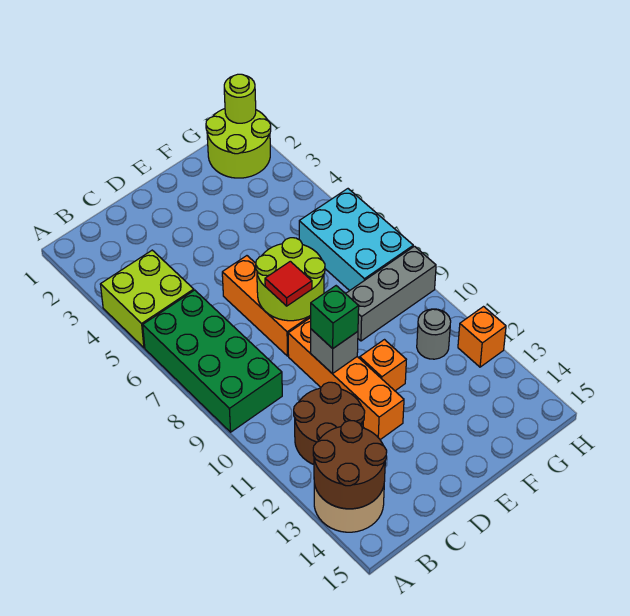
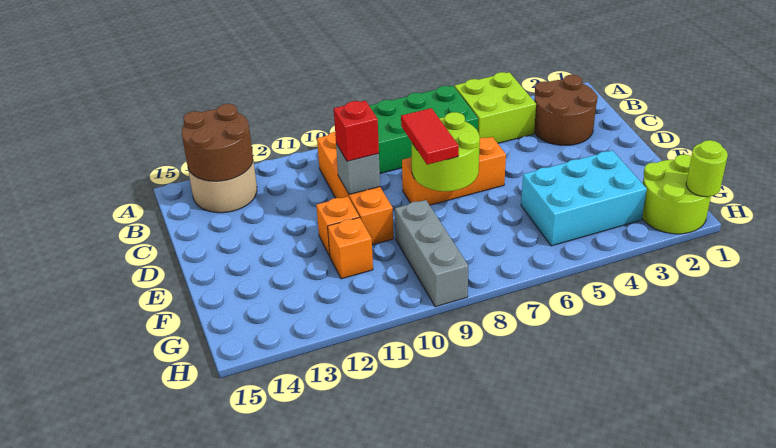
brown 2x2 round brick [294,382,365,464] -> brown 2x2 round brick moved to [534,75,598,145]
red 1x1 tile [265,261,312,306] -> red 1x2 tile [401,108,459,165]
orange 1x4 brick [288,318,404,440] -> orange 1x4 brick turned to [317,132,394,245]
green 1x1 brick [311,286,359,349] -> red 1x1 brick [334,101,379,161]
cyan 2x3 brick [299,189,413,291] -> cyan 2x3 brick moved to [521,151,647,246]
grey 1x1 round brick [417,309,451,359] -> none
orange 1x1 brick [458,307,506,367] -> orange 1x1 brick moved to [328,217,373,279]

